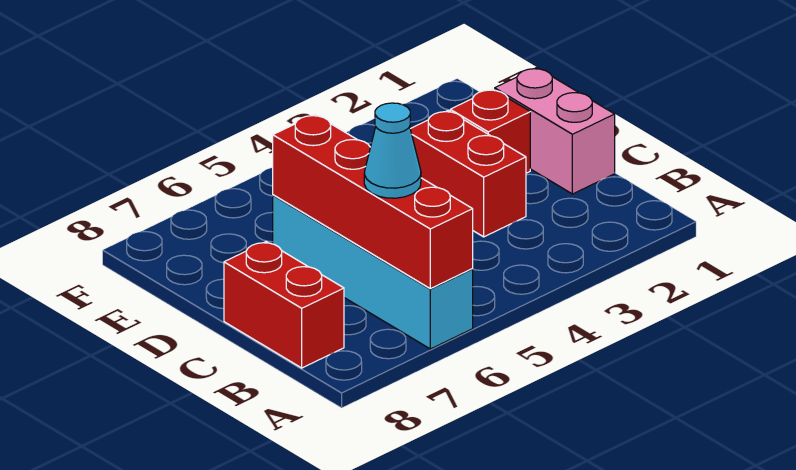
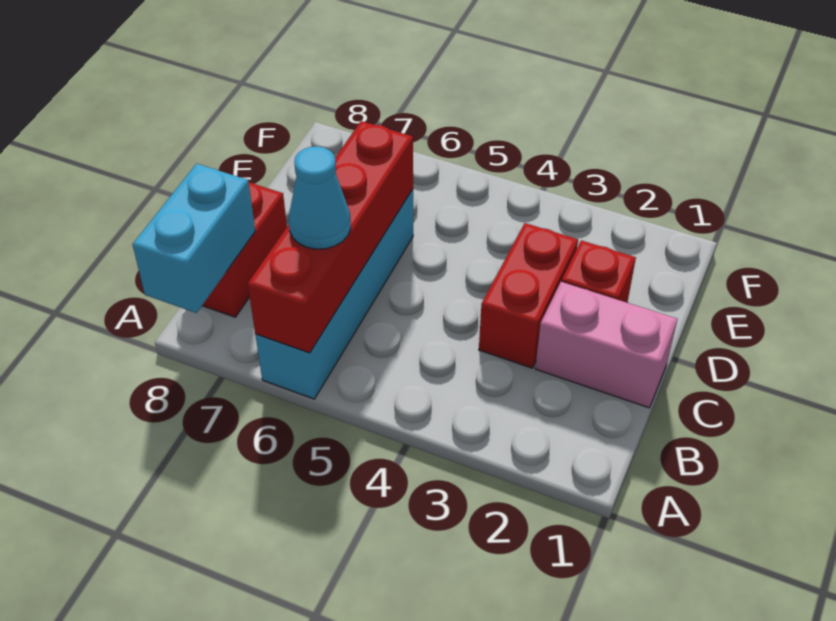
none -> cyan 1x2 brick [133,164,255,313]
pink 1x2 brick [495,68,615,194] -> pink 1x2 brick turned to [535,282,677,408]

